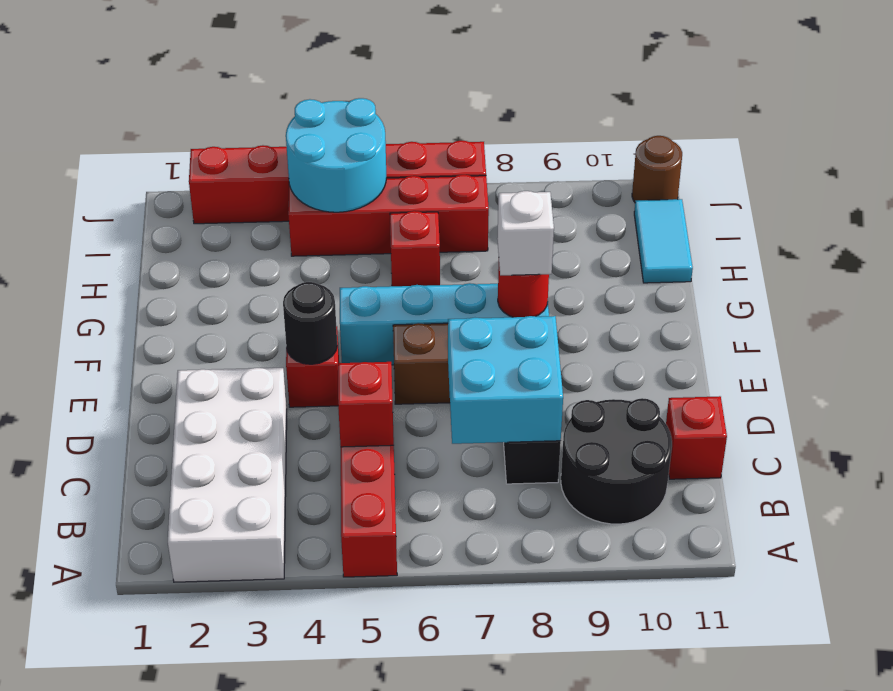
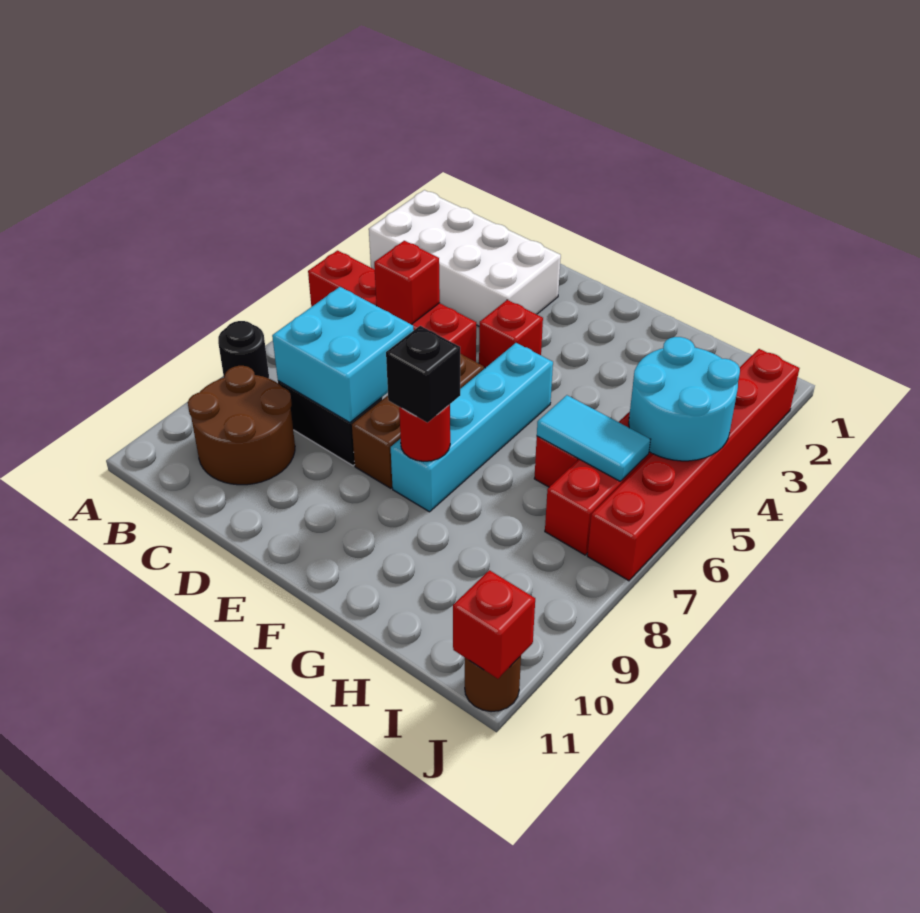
black 2x2 round brick [561,398,672,524] -> brown 2x2 round brick [188,366,295,485]
red 1x1 brick [666,396,727,479] -> red 1x1 brick moved to [453,570,535,679]
black 1x1 round brick [283,282,337,364] -> black 1x1 round brick moved to [218,321,269,378]
white 1x1 brick [497,191,554,275] -> black 1x1 brick [386,326,460,423]
cyan 1x2 tile [634,199,693,283] -> cyan 1x2 tile moved to [537,395,651,481]

